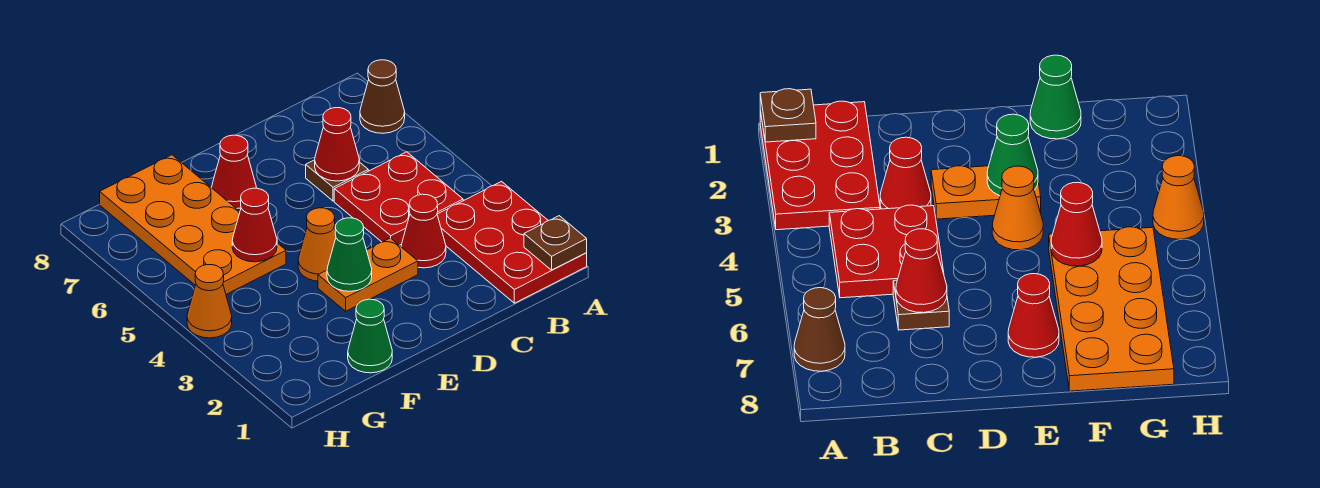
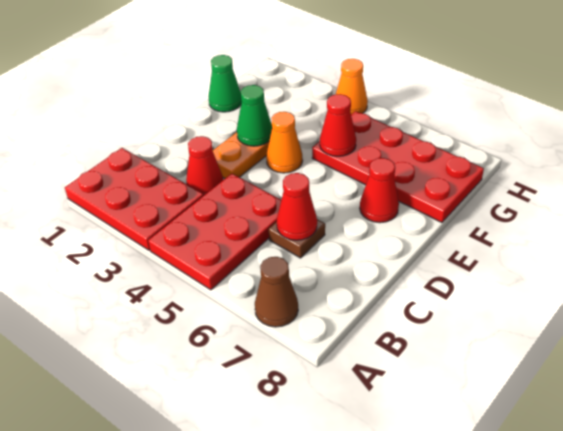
brown 1x1 plate [524,216,587,270] -> none
red 2x2 plate [334,152,463,245] -> red 2x3 plate [148,174,281,290]
orange 2x4 plate [100,155,286,294] -> red 2x4 plate [312,111,484,222]

